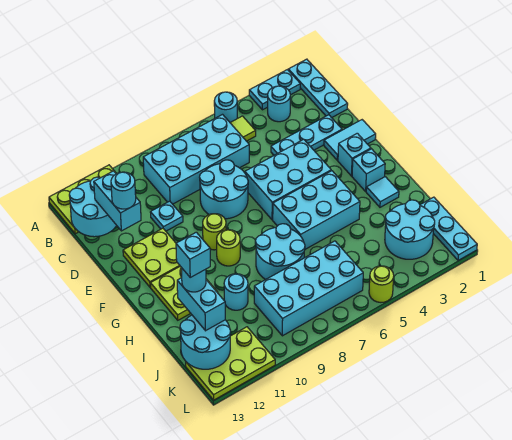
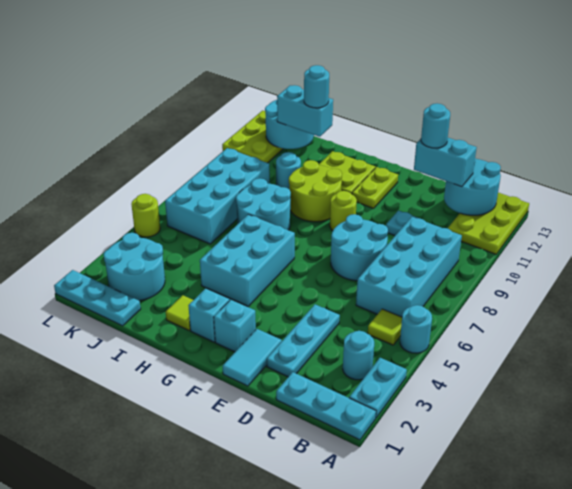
cyan 2x3 brick [245,139,331,220] -> none
lime 2x2 plate [123,228,180,287] -> lime 1x2 plate [352,167,398,208]
lime 1x1 round brick [217,230,240,266] -> lime 2x2 round brick [289,160,342,222]
cyan 1x1 tile [366,177,399,207] -> lime 1x1 tile [166,295,193,330]
cyan 1x1 brick [176,232,210,277] -> none

